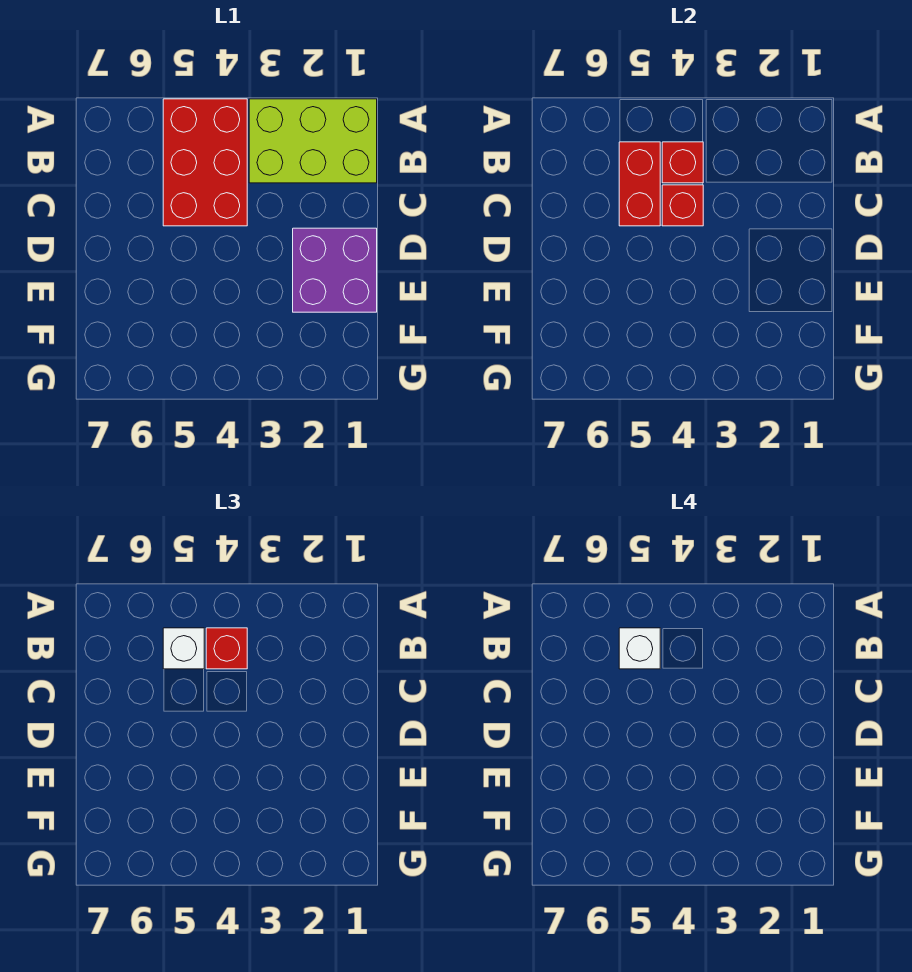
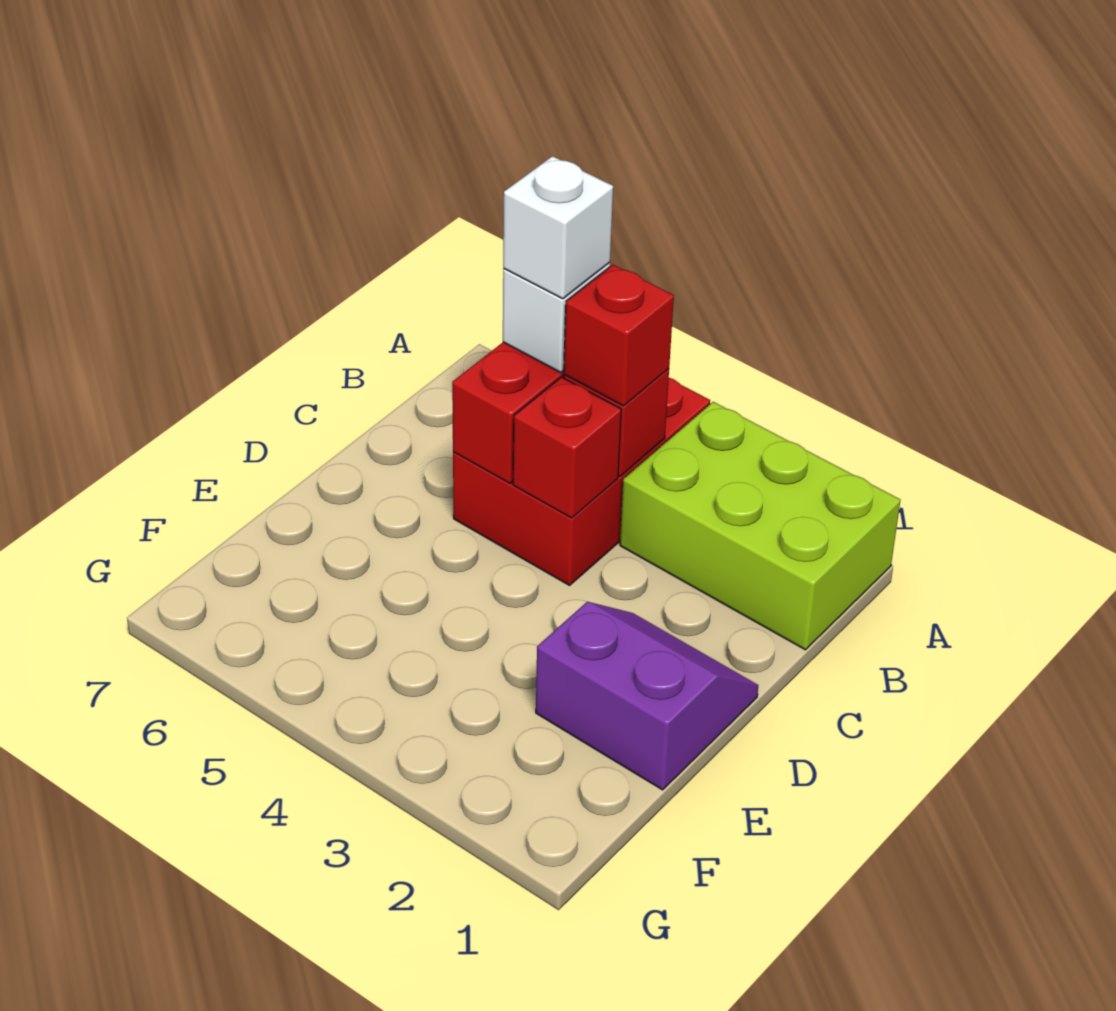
purple 2x2 brick [293,228,377,312] -> purple 2x2 slope [536,602,758,790]

